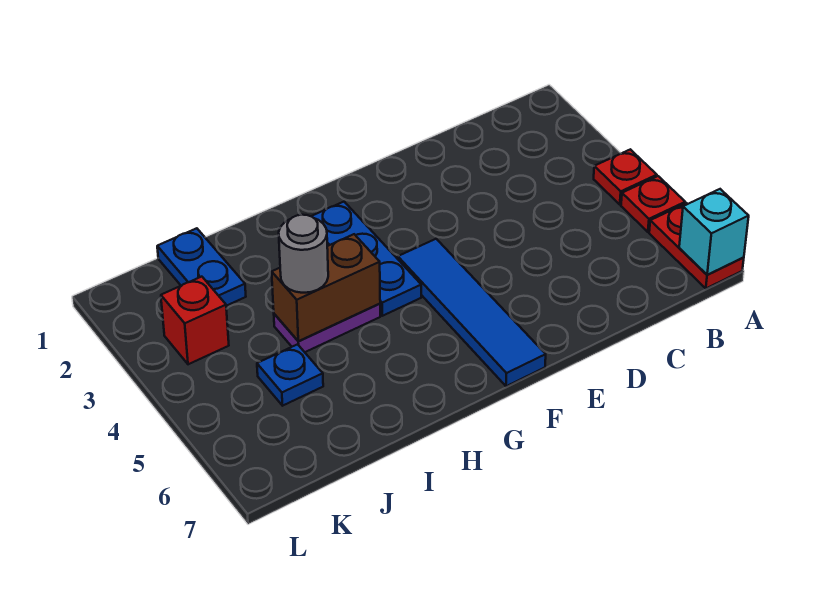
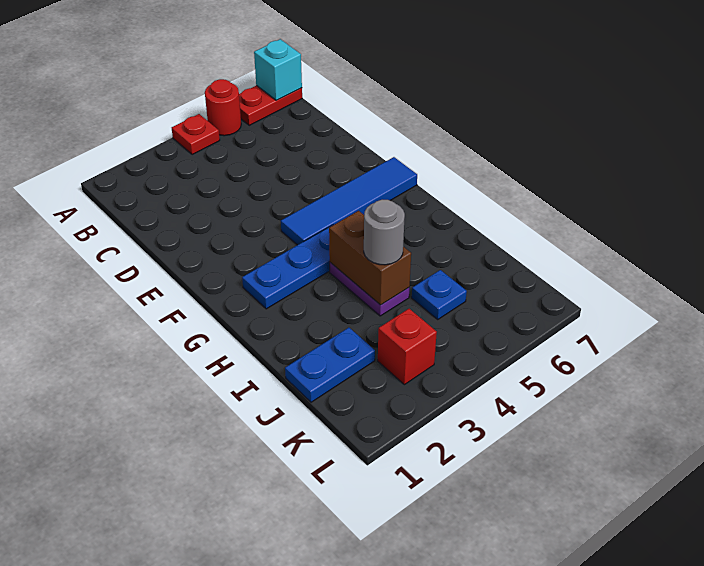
red 1x1 plate [621,176,685,232] -> red 1x1 round brick [205,79,241,136]

